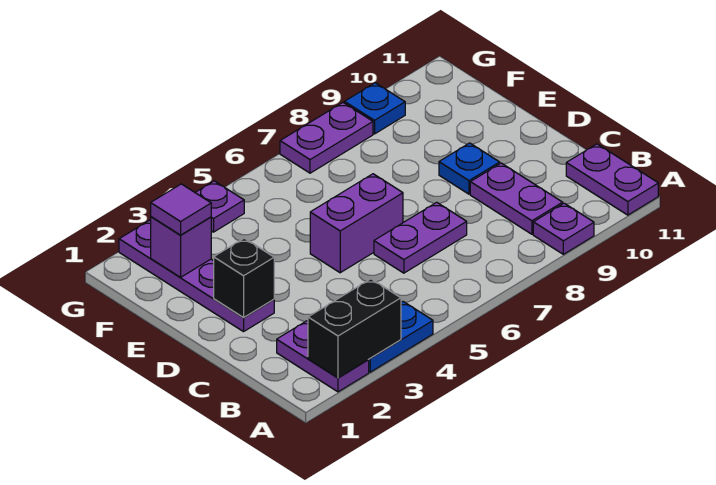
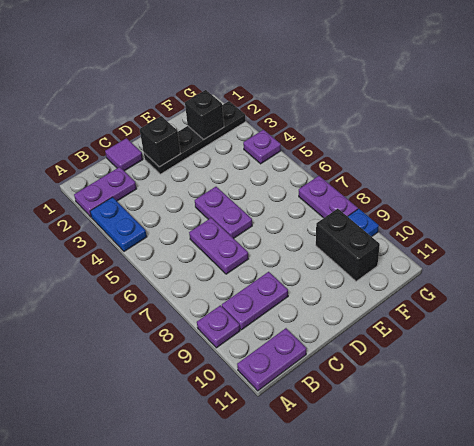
black 1x2 brick [308,279,401,378] -> black 1x2 brick moved to [316,209,380,281]
purple 1x4 plate [119,220,274,332] -> black 1x4 plate [144,101,246,174]
purple 1x2 brick [310,174,403,273] -> purple 1x2 plate [195,187,252,238]
blue 1x1 plate [439,143,500,194] -> none
purple 1x1 brick [151,217,211,277] -> black 1x1 brick [185,90,224,139]
purple 1x1 tile [151,184,211,235] -> purple 1x1 tile moved to [105,138,143,171]

